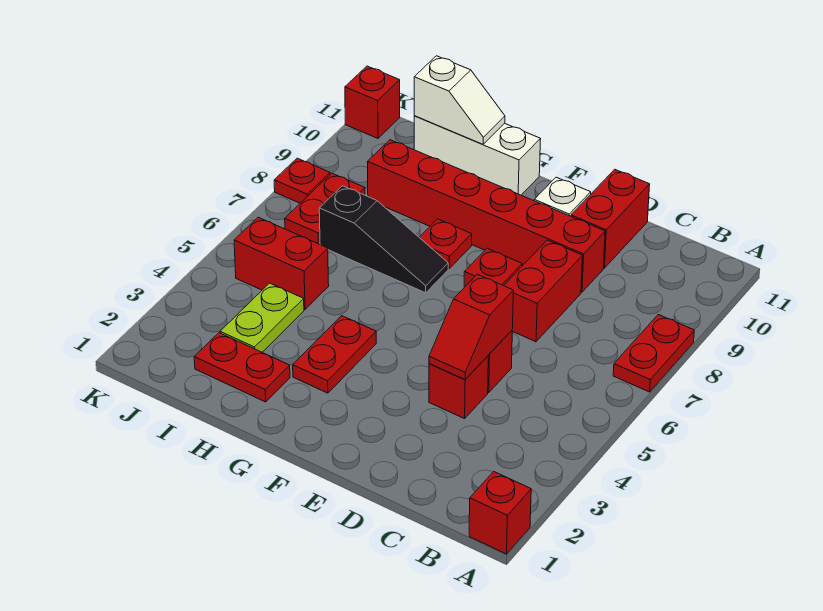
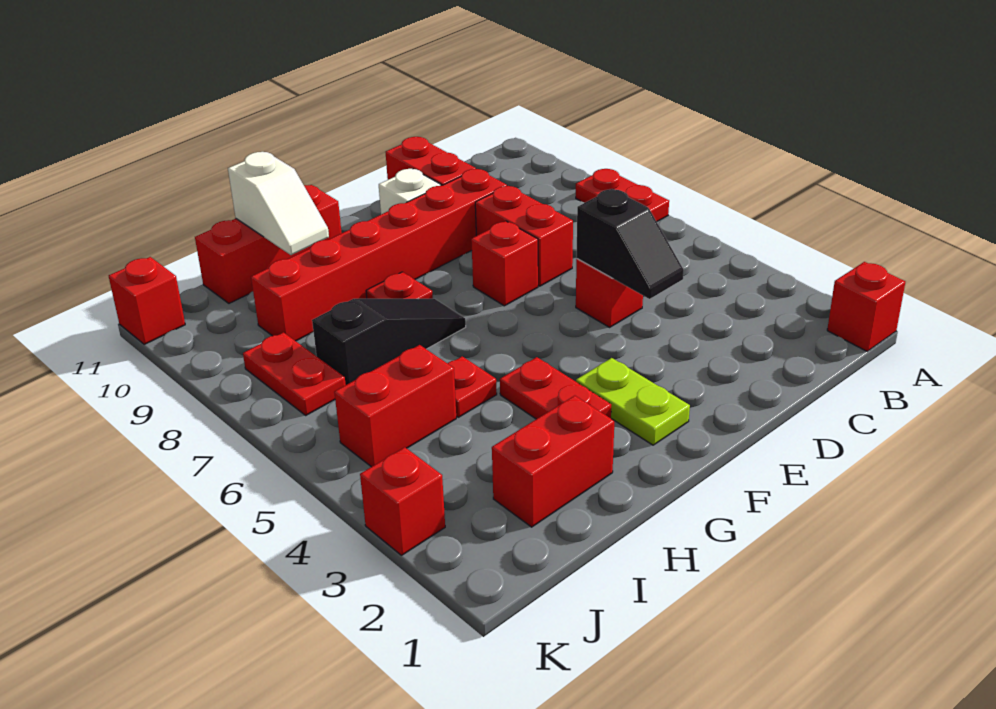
red 1x1 brick [429,356,488,419] -> red 1x1 brick moved to [360,447,445,555]
red 1x2 slope [429,274,513,379] -> black 1x2 slope [577,189,684,299]
white 1x3 brick [414,116,541,195] -> red 1x3 brick [195,185,342,303]
red 1x2 plate [194,333,290,402] -> red 1x2 brick [492,396,614,527]
white 1x2 slope [414,56,505,144] -> white 1x2 slope turned to [228,152,329,255]
lime 1x2 plate [220,283,304,352] -> lime 1x2 plate moved to [576,358,690,445]
red 1x1 plate [274,158,330,203] -> red 1x1 plate moved to [448,356,497,417]

